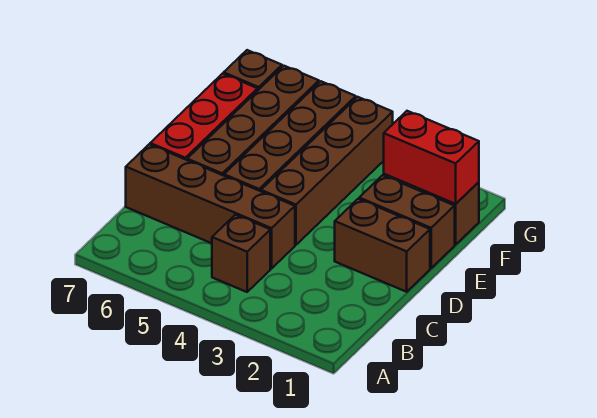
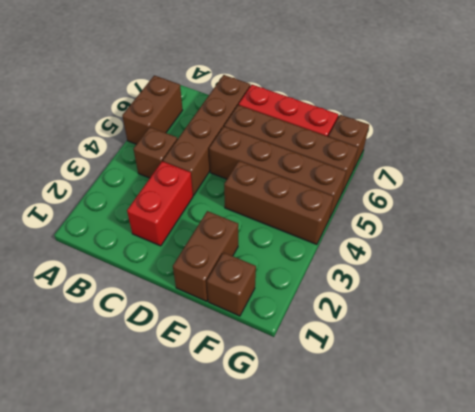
brown 1x2 brick [335,199,430,292] -> brown 1x2 brick moved to [122,75,183,144]
brown 1x4 brick [261,97,393,245] -> brown 1x3 brick [224,161,334,245]
red 1x2 brick [384,111,479,204] -> red 1x2 brick moved to [127,161,193,246]

